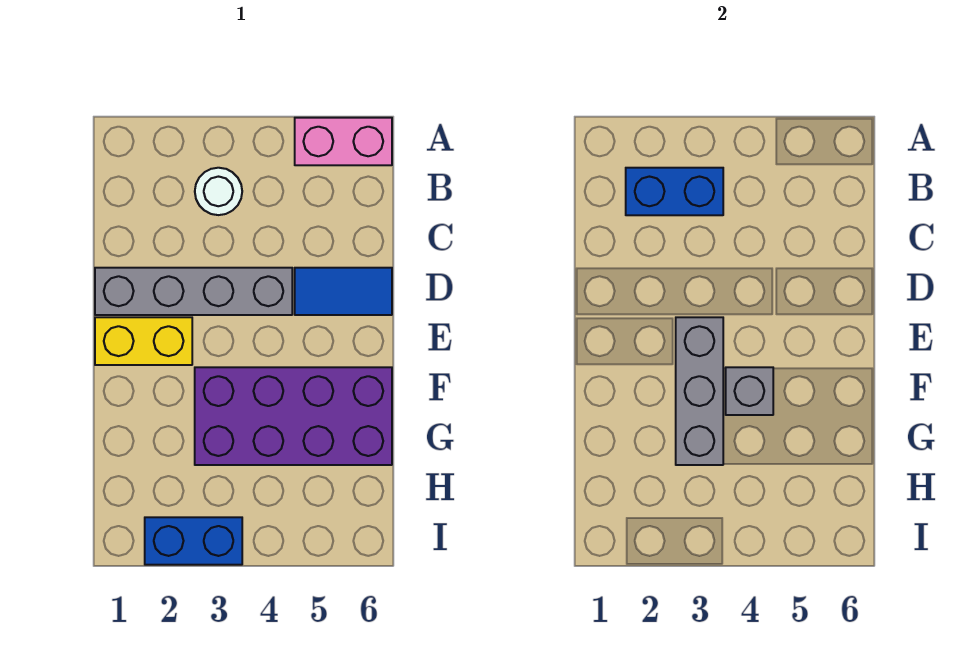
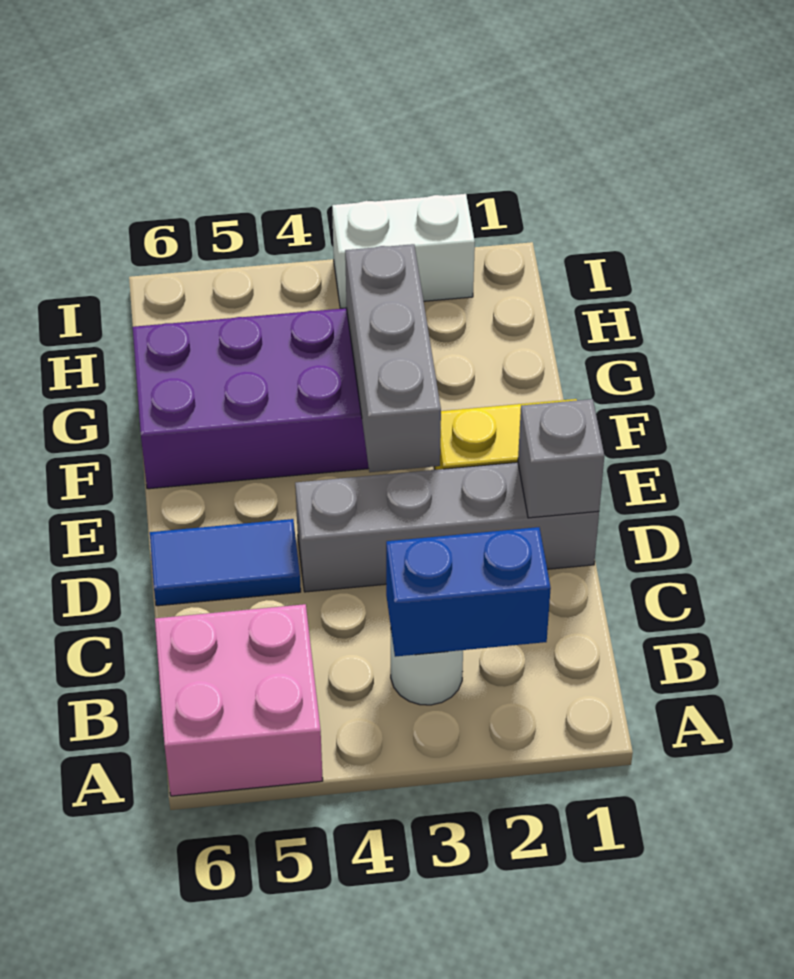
pink 1x2 brick [295,118,392,165] -> pink 2x2 brick [155,604,323,796]
grey 1x1 brick [726,367,773,415] -> grey 1x1 brick moved to [518,399,604,518]
blue 1x2 brick [145,517,242,565] -> white 1x2 brick [332,194,475,309]

